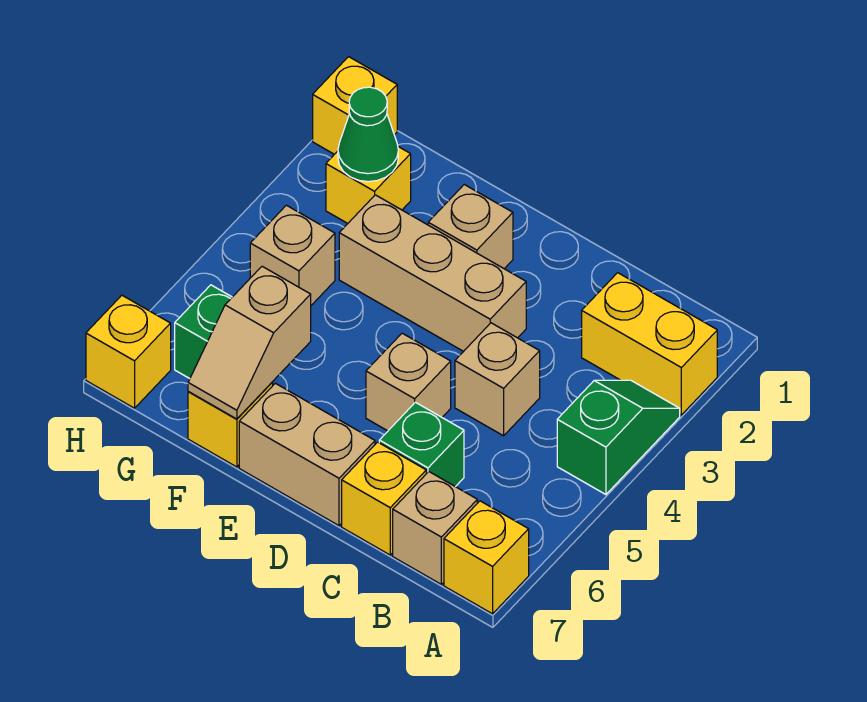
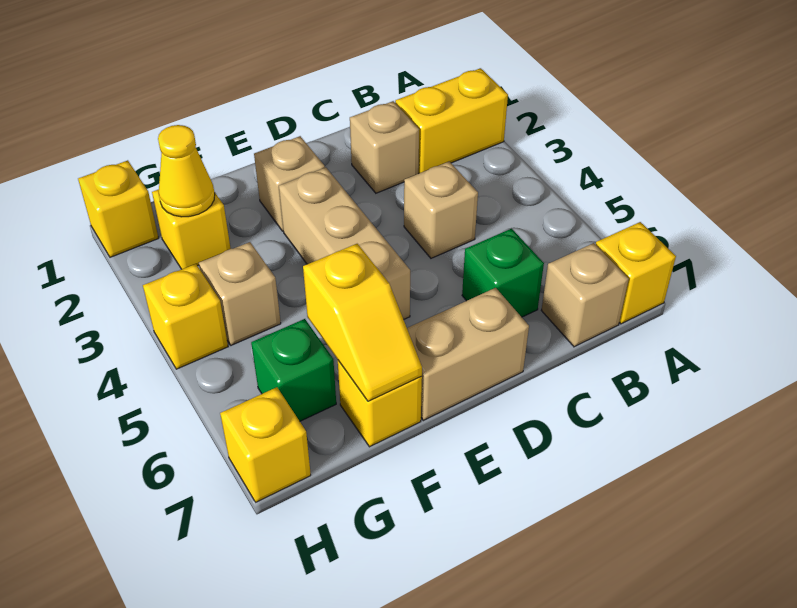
green 1x2 slope [557,380,680,495] -> none
yellow 1x1 brick [342,442,426,555] -> yellow 1x1 brick moved to [143,264,228,369]
tan 1x3 brick [339,195,526,351] -> tan 1x3 brick turned to [279,167,410,320]
tan 1x1 brick [366,333,451,431] -> tan 1x1 brick moved to [350,101,419,193]
tan 1x2 slope [188,266,311,419] -> yellow 1x2 slope [303,244,422,401]
green 1x1 cone [338,87,398,182] -> yellow 1x1 cone [158,125,215,217]

